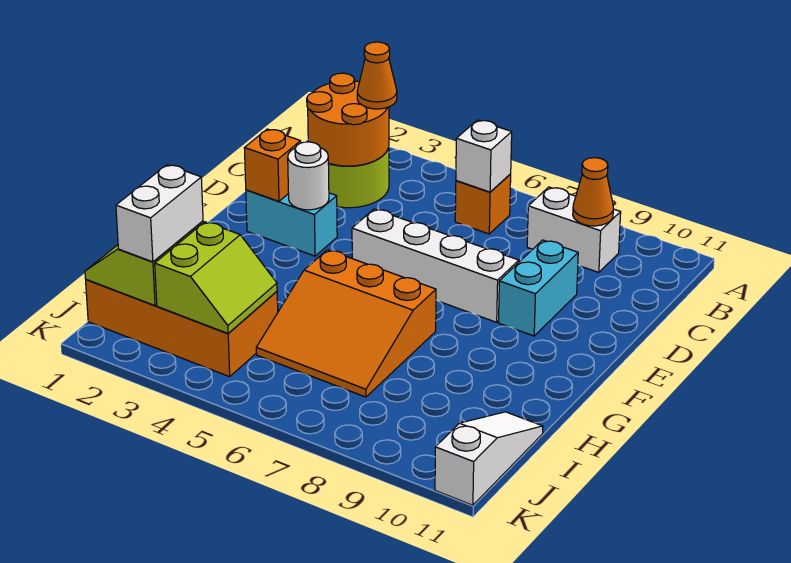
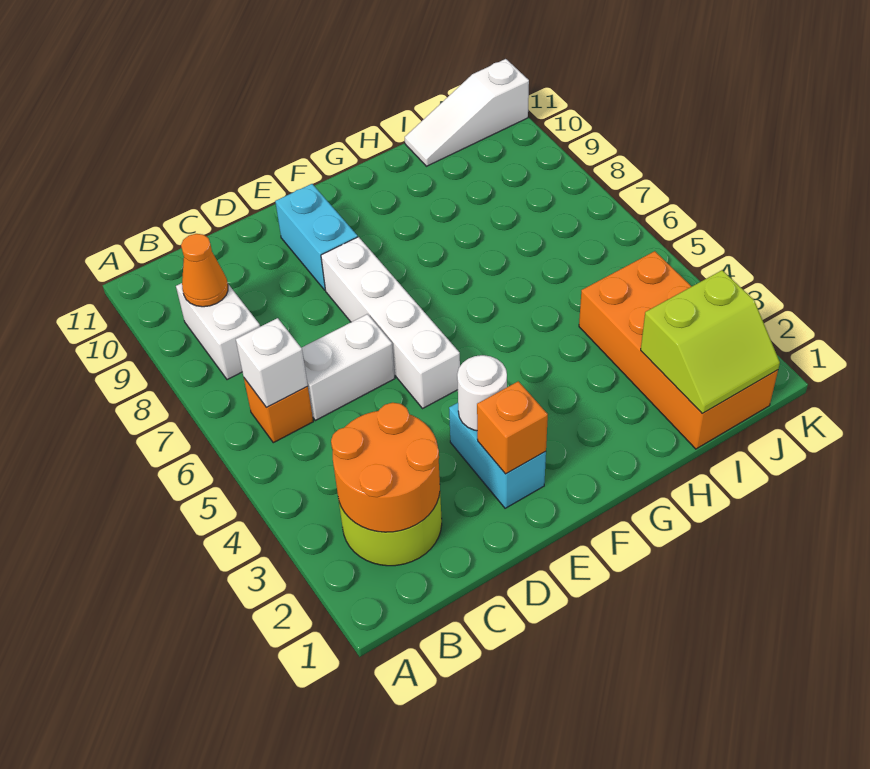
orange 1x1 cone [357,42,397,109] -> none
cyan 1x2 brick [498,240,578,336] -> cyan 1x2 brick turned to [275,184,357,290]
orange 3x3 slope [256,250,436,397] -> none
white 1x2 brick [116,165,203,262] -> white 1x2 brick moved to [302,314,395,420]
lime 2x2 slope [155,222,277,334] -> none

